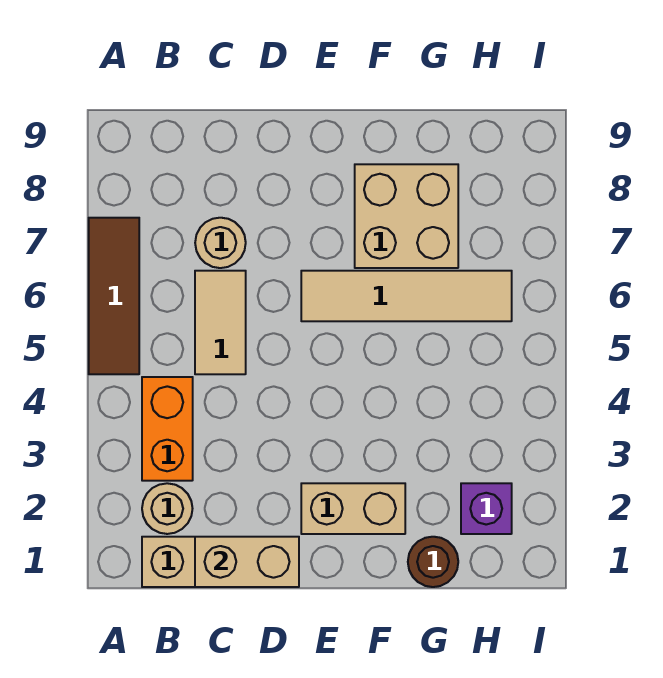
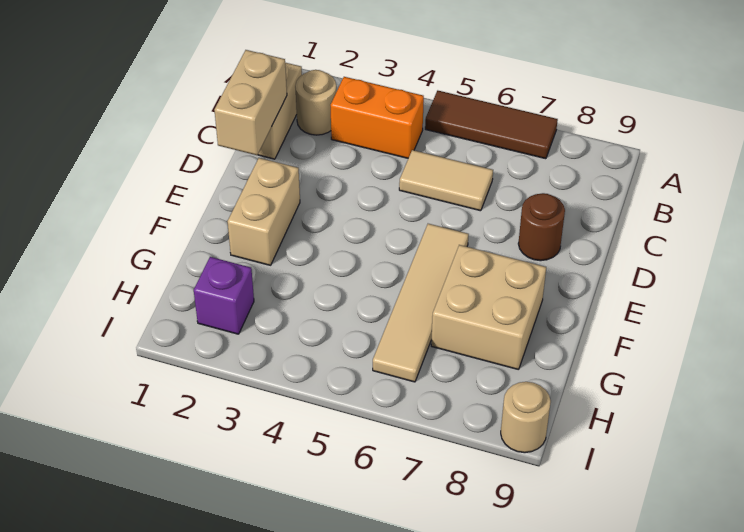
tan 1x1 round brick [195,218,246,268] -> tan 1x1 round brick moved to [501,382,551,453]
brown 1x1 round brick [408,537,458,587] -> brown 1x1 round brick moved to [518,193,565,261]

